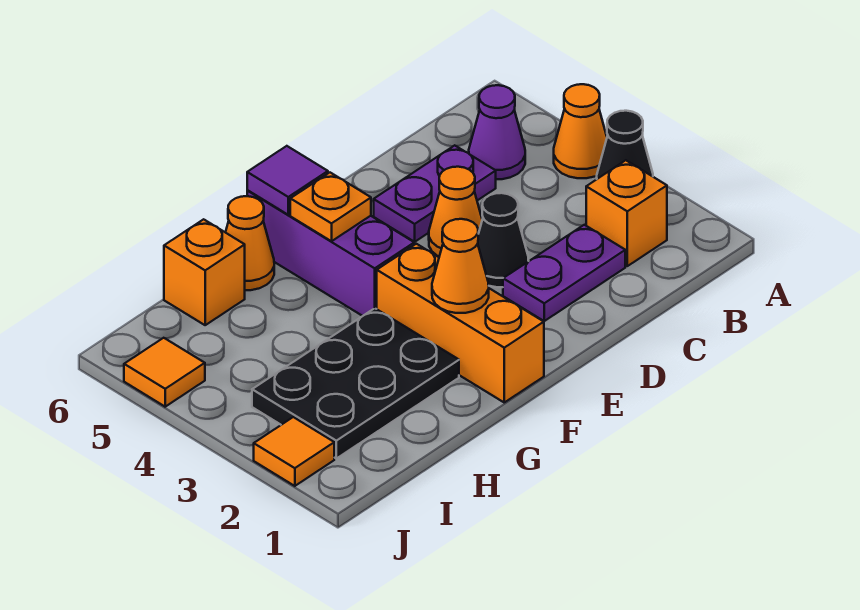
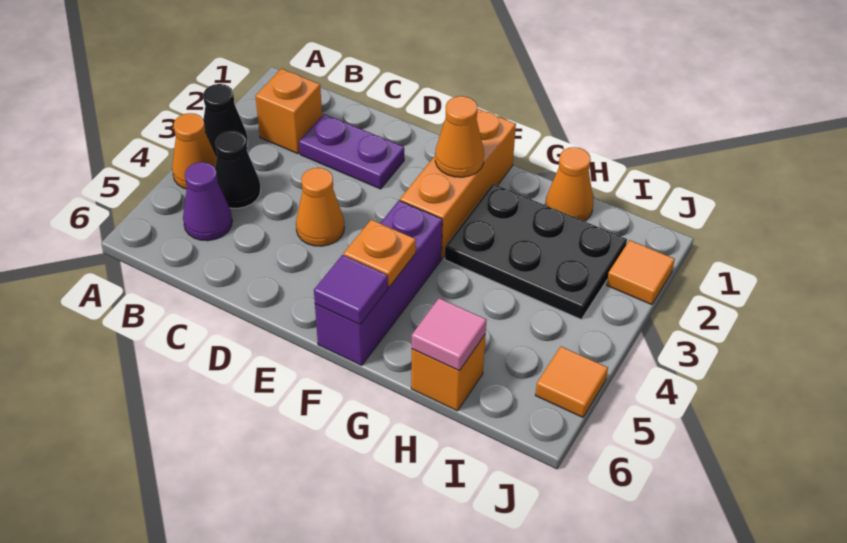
purple 1x2 plate [374,145,496,242] -> none
black 1x1 cone [478,193,529,287] -> black 1x1 cone moved to [215,131,261,208]
orange 1x1 cone [226,196,274,290] -> orange 1x1 cone moved to [545,147,593,221]
none -> pink 1x1 tile [412,298,487,371]

